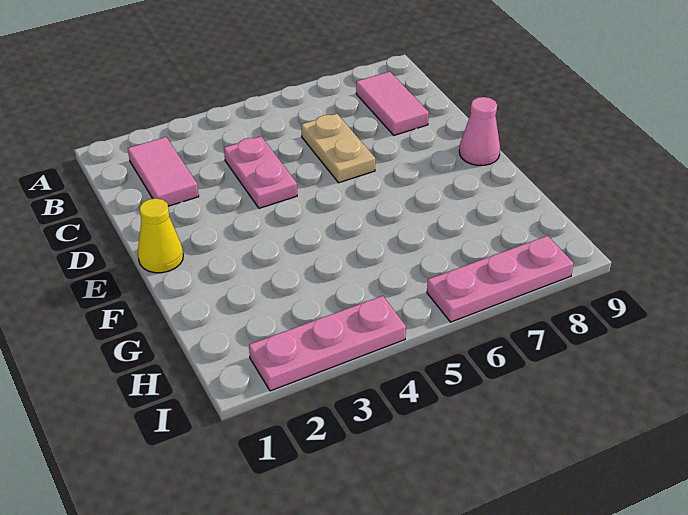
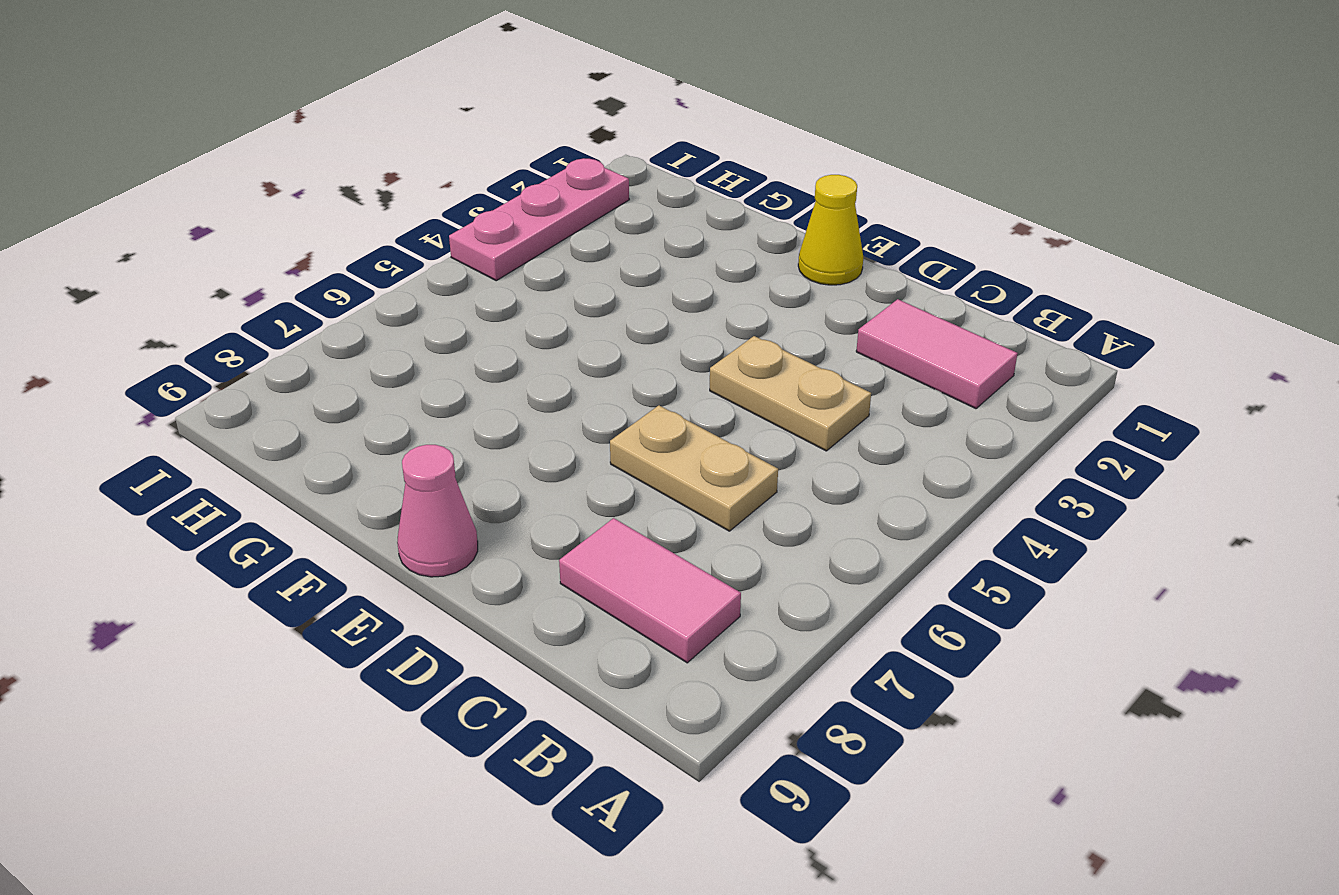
pink 1x2 plate [224,136,297,208] -> tan 1x2 plate [710,336,871,451]
pink 1x3 plate [427,236,573,322] -> none

